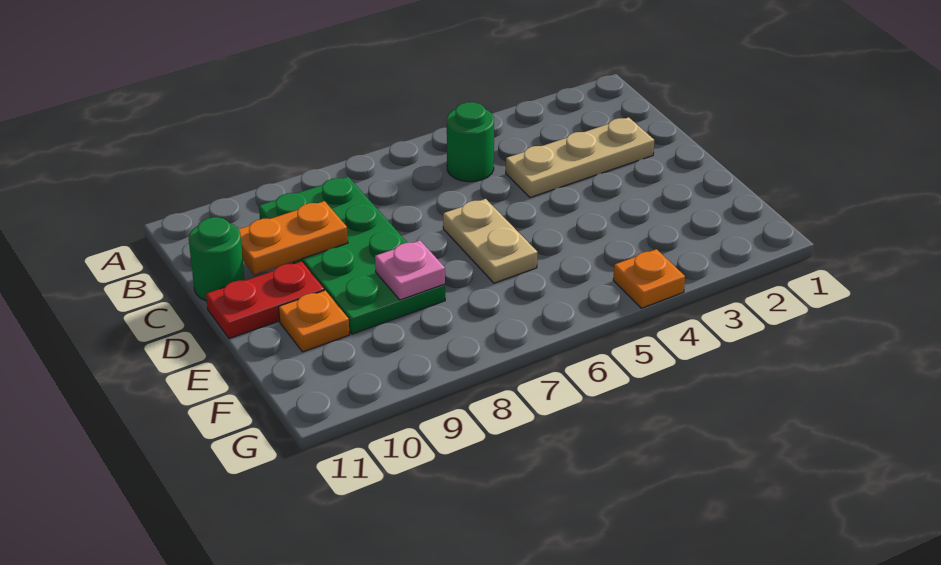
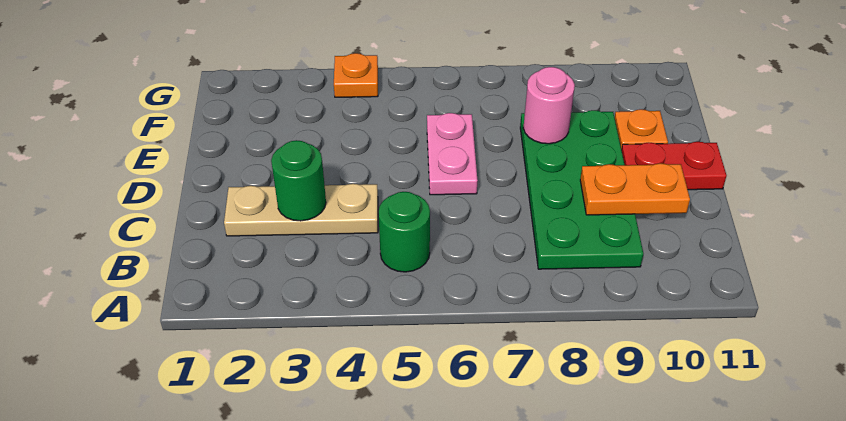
green 1x1 round brick [189,217,245,301] -> green 1x1 round brick moved to [271,140,326,221]
tan 1x2 plate [443,199,537,283] -> pink 1x2 plate [427,113,478,195]
pink 1x1 plate [375,240,445,300] -> pink 1x1 round brick [523,67,575,144]

